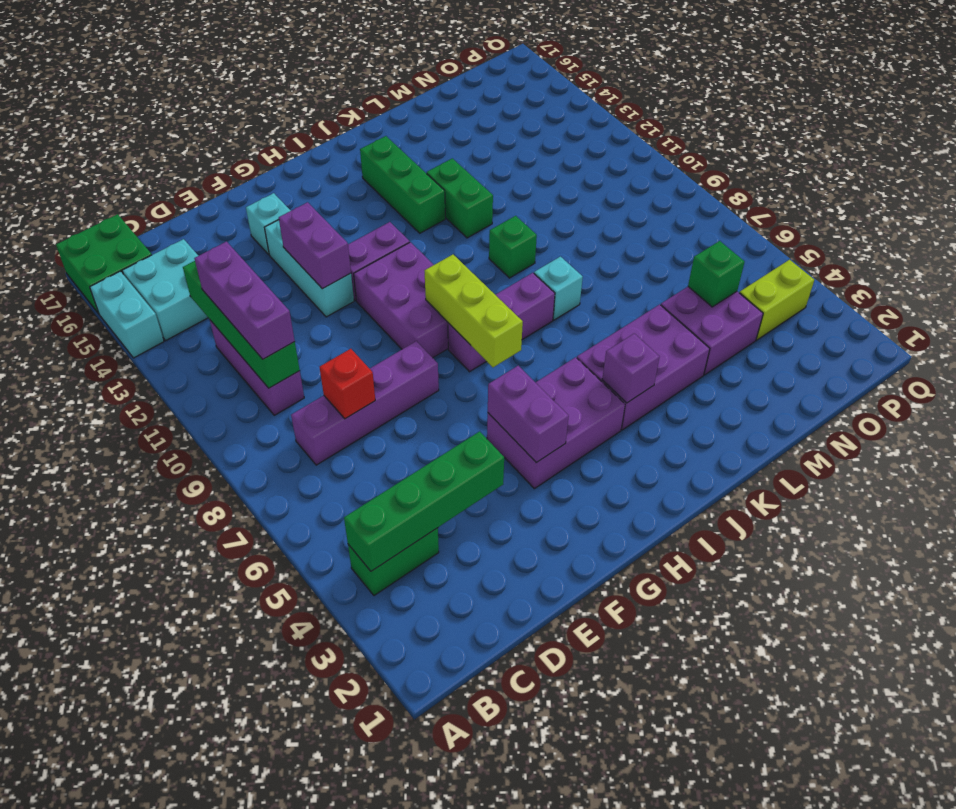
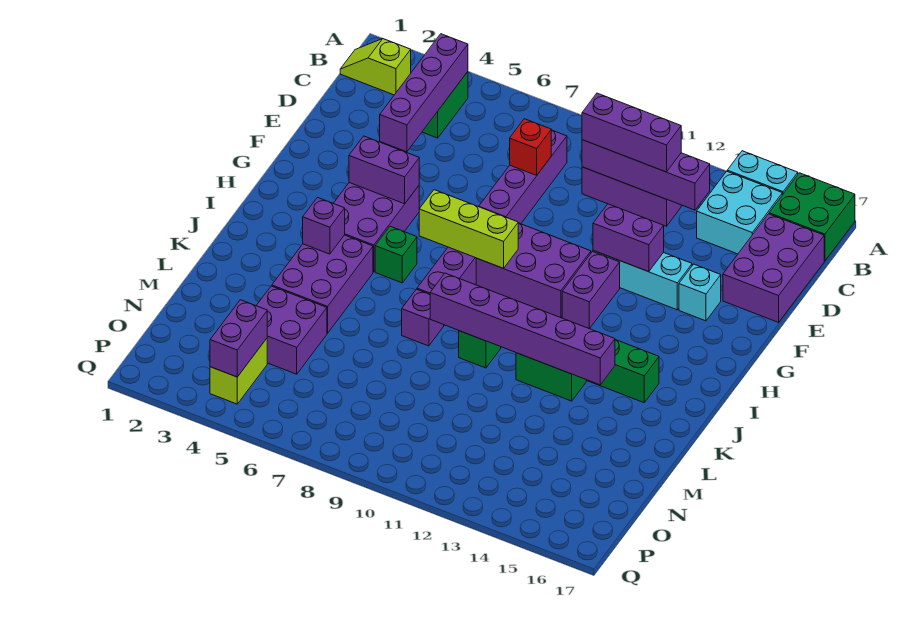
none -> lime 1x2 slope [340,39,411,95]
green 1x4 brick [344,431,504,571] -> purple 1x4 brick [380,34,468,152]
green 1x4 brick [183,261,300,388] -> purple 1x4 brick [582,140,710,210]
none -> purple 2x3 brick [723,214,824,322]
cyan 1x1 brick [534,257,583,320] -> purple 1x1 brick [402,289,444,346]
none -> purple 1x6 brick [430,273,615,385]
green 1x1 brick [688,241,745,307] -> green 1x1 brick moved to [375,226,417,283]
none -> purple 1x2 brick [210,300,267,377]

